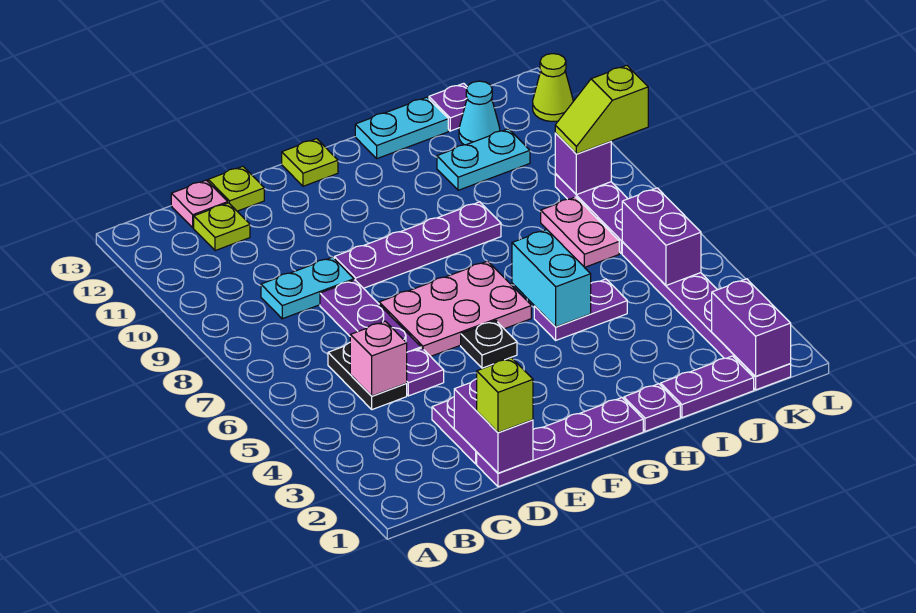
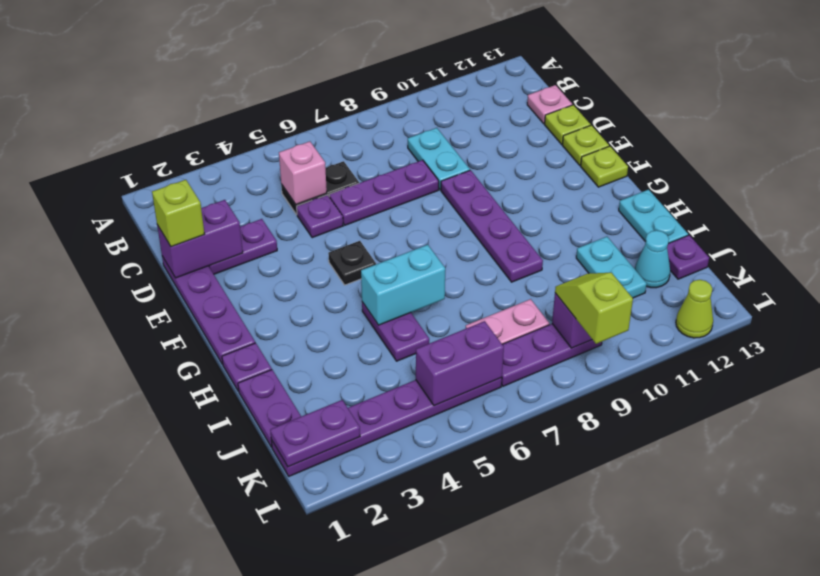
lime 1x1 plate [194,203,250,251] -> lime 1x1 plate moved to [562,125,609,165]
pink 2x3 plate [379,261,531,356] -> none
purple 1x2 brick [712,279,791,376] -> purple 1x2 plate [270,400,360,467]

